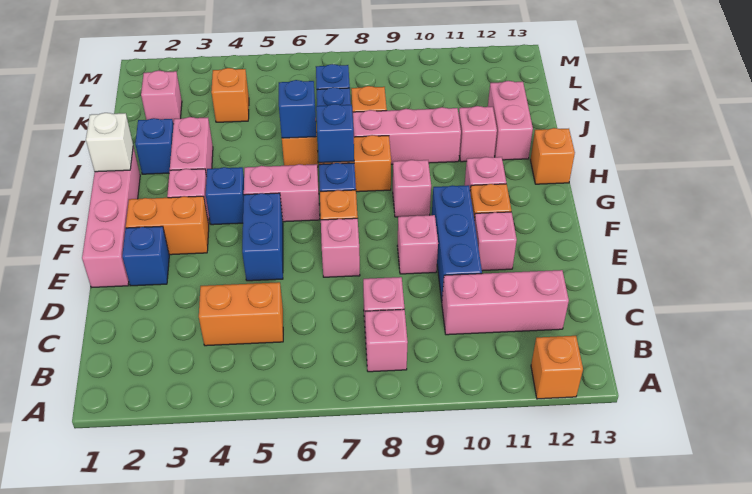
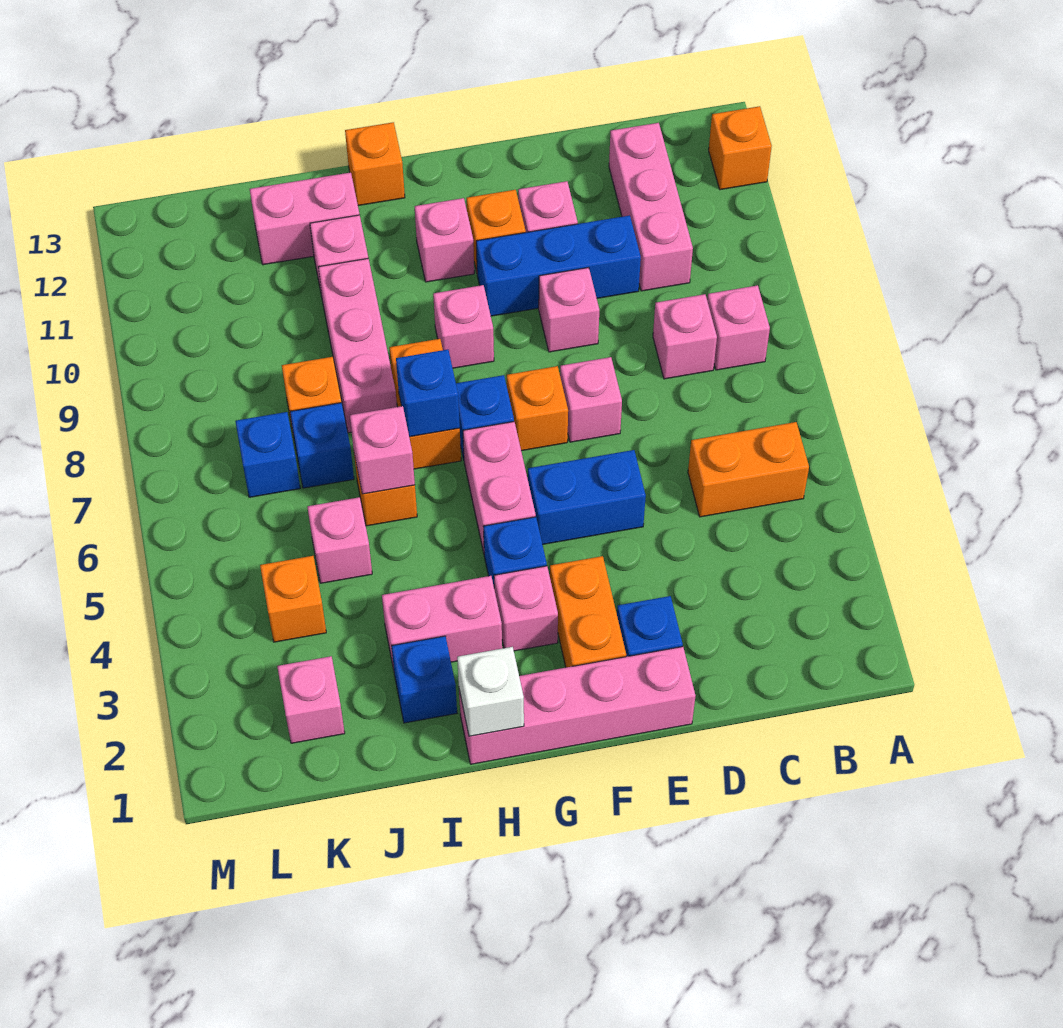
orange 1x2 brick [199,282,283,346] -> orange 1x2 brick turned to [688,422,809,517]
blue 1x1 brick [279,80,316,138] -> pink 1x1 brick [350,406,415,494]
none -> pink 1x1 brick [307,497,372,583]

